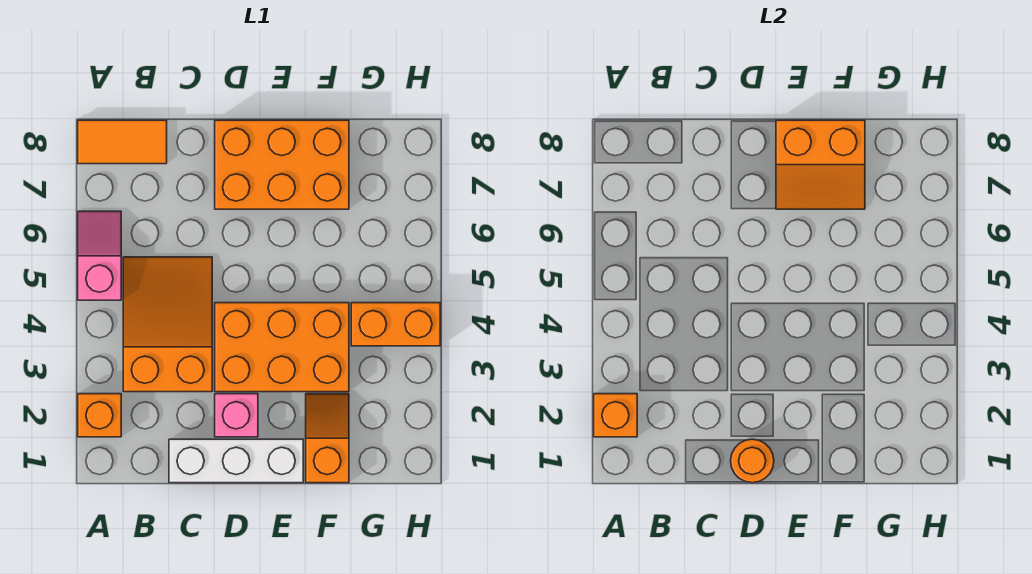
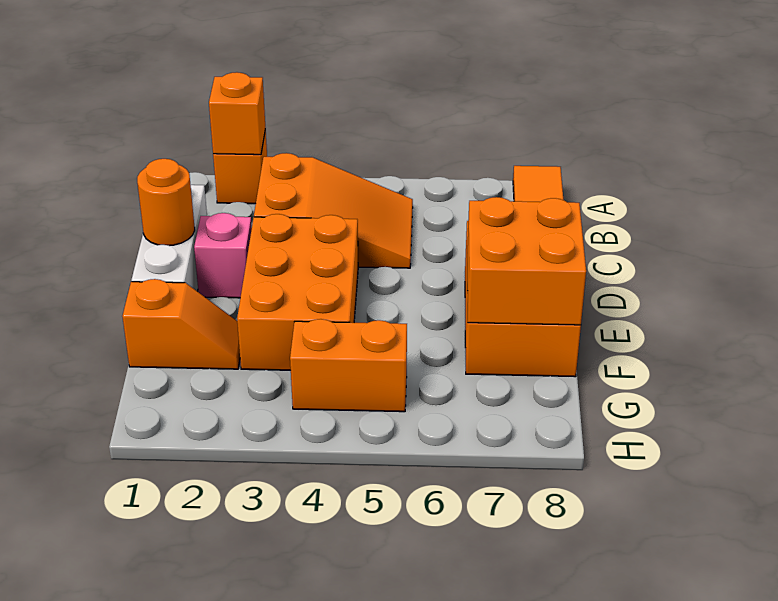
pink 1x2 slope [78,211,121,300] -> none
orange 2x2 slope [776,120,865,209] -> orange 2x2 brick [467,197,586,325]
orange 1x2 brick [351,303,440,346] -> orange 1x2 brick turned to [290,319,407,412]

